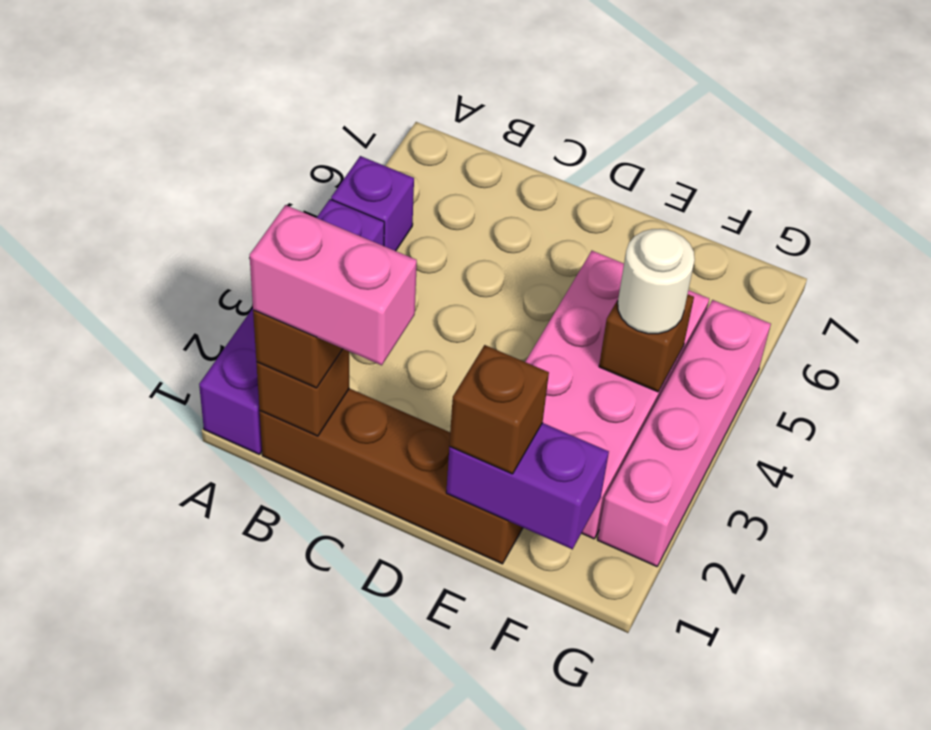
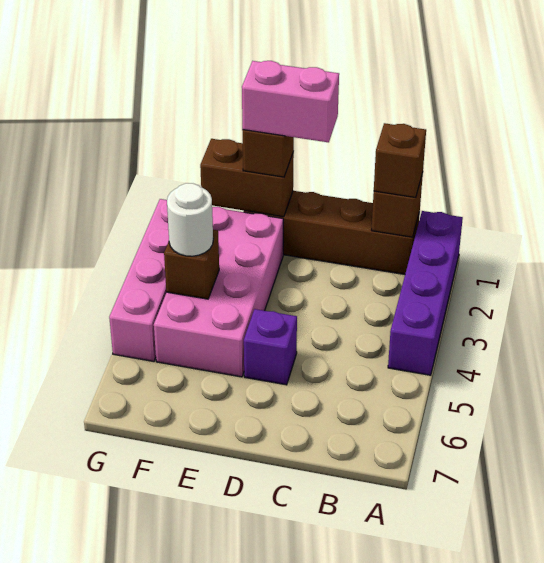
purple 1x1 brick [331,156,414,251] -> purple 1x1 brick moved to [244,309,297,385]
pink 1x2 brick [250,205,417,365] -> pink 1x2 brick moved to [242,61,339,142]
purple 1x2 brick [446,423,609,549] -> brown 1x2 brick [200,139,294,217]

